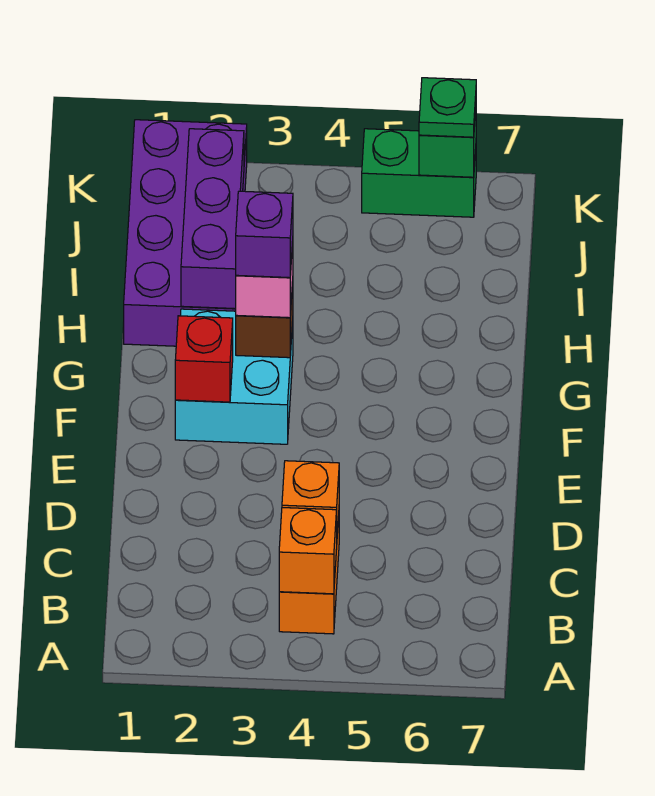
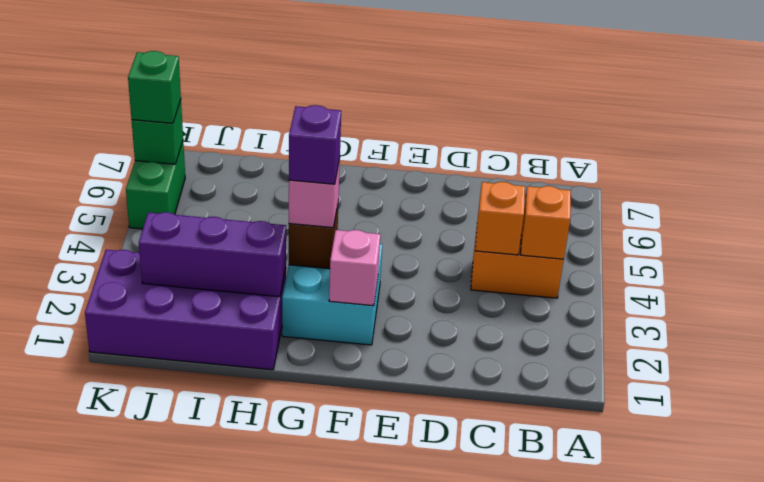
red 1x1 brick [175,316,233,402] -> pink 1x1 brick [329,230,380,306]
green 1x1 plate [419,78,476,137] -> green 1x1 brick [128,51,181,123]

